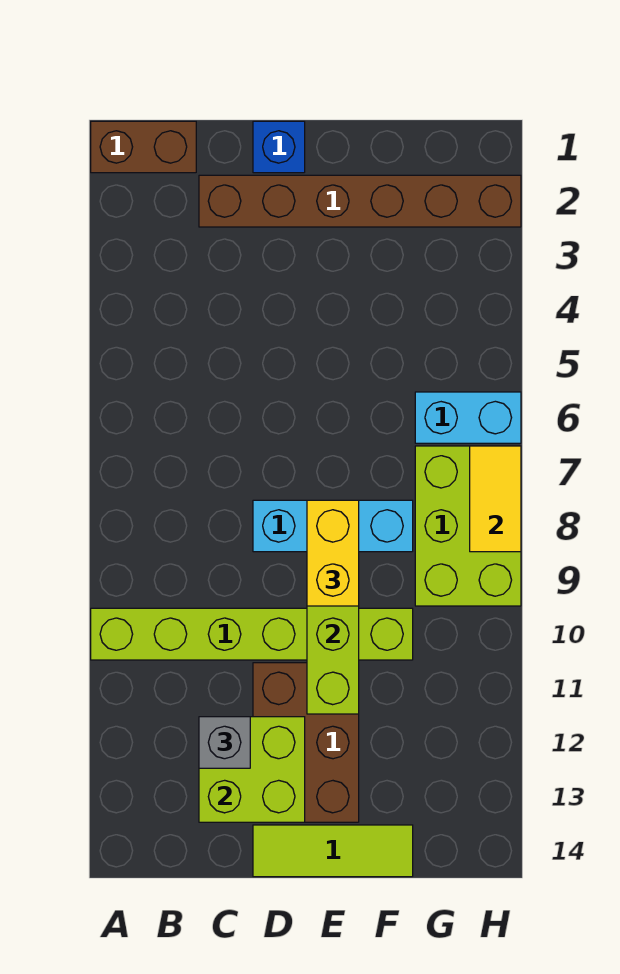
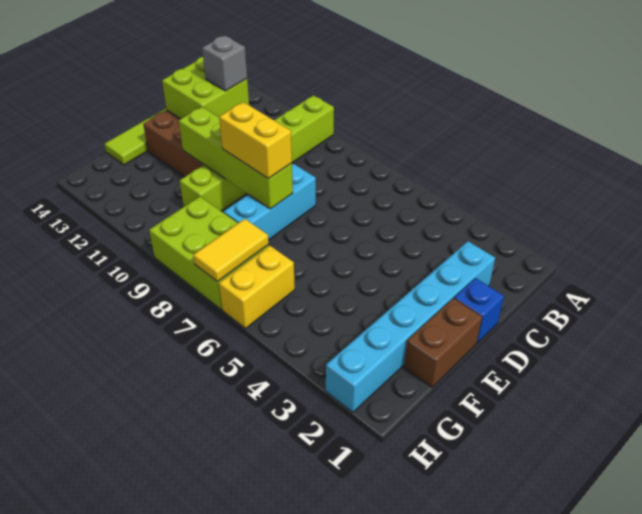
brown 1x2 brick [91,121,196,173] -> brown 1x2 brick moved to [404,298,482,387]
brown 1x6 brick [199,175,521,227] -> cyan 1x6 brick [326,241,495,412]
cyan 1x2 brick [415,392,521,443] -> yellow 1x2 brick [219,246,295,329]
yellow 1x2 tile [470,446,521,552] -> yellow 1x2 tile turned to [193,219,269,282]

